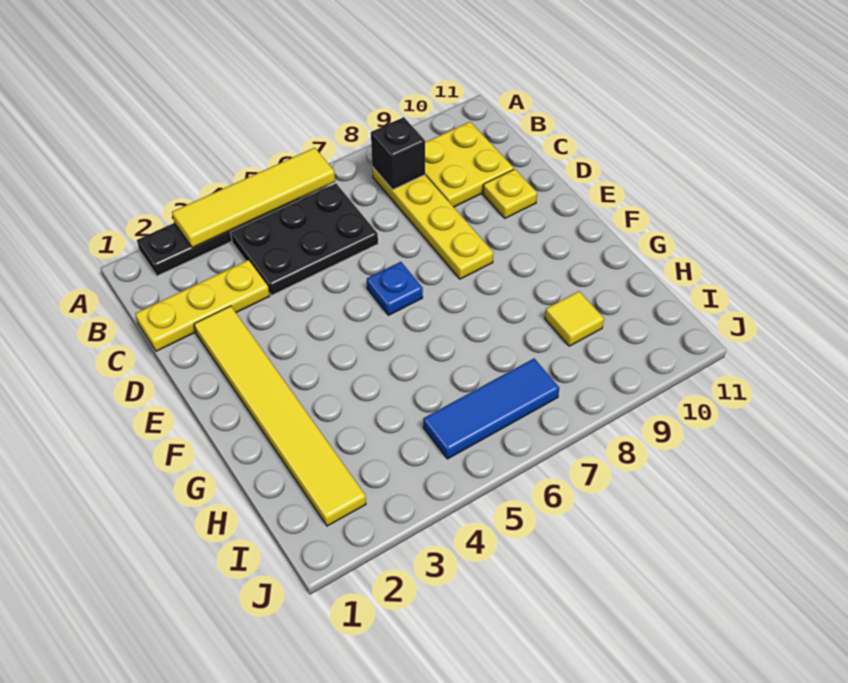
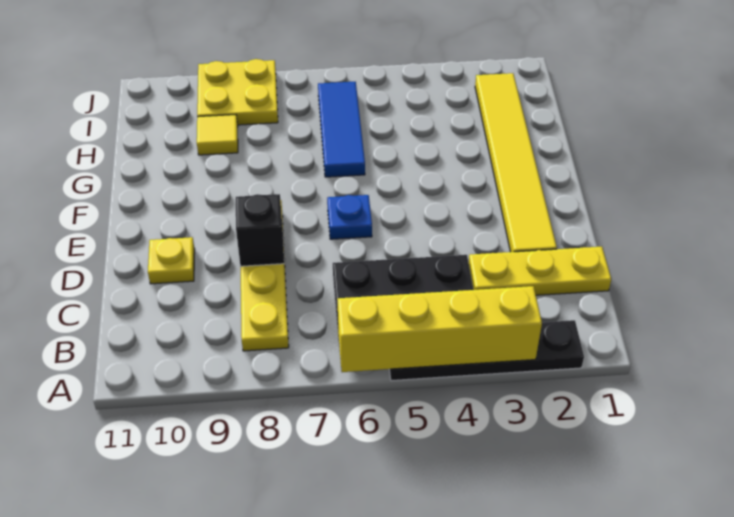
yellow 1x4 tile [172,148,335,248] -> yellow 1x4 brick [338,286,542,372]
black 1x1 brick [371,117,425,190] -> black 1x1 brick moved to [236,194,284,266]
yellow 2x2 plate [425,122,514,207] -> yellow 2x2 plate moved to [197,59,278,125]
blue 1x3 tile [423,359,559,459] -> blue 1x3 tile turned to [318,82,365,177]

